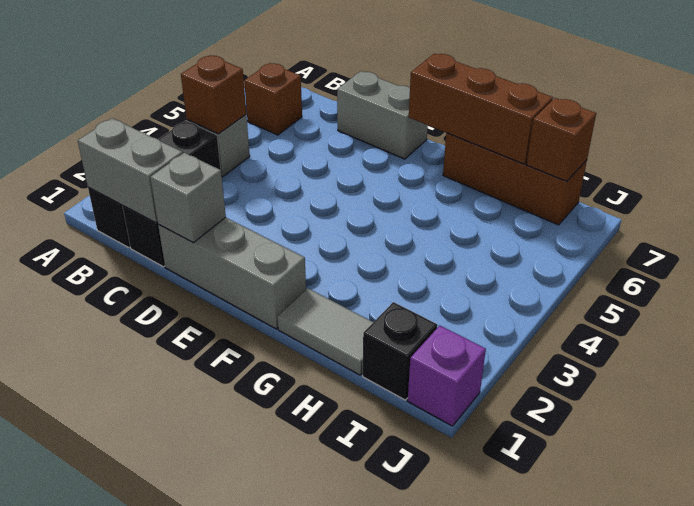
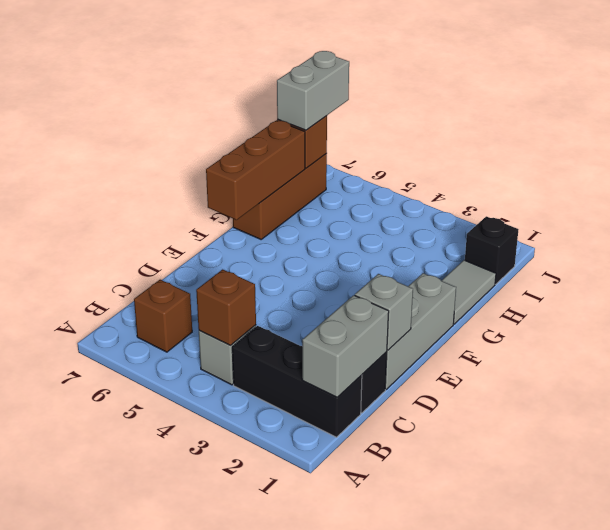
grey 1x2 brick [337,71,428,159] -> grey 1x2 brick moved to [277,51,349,130]
purple 1x1 brick [408,326,486,426] -> none

